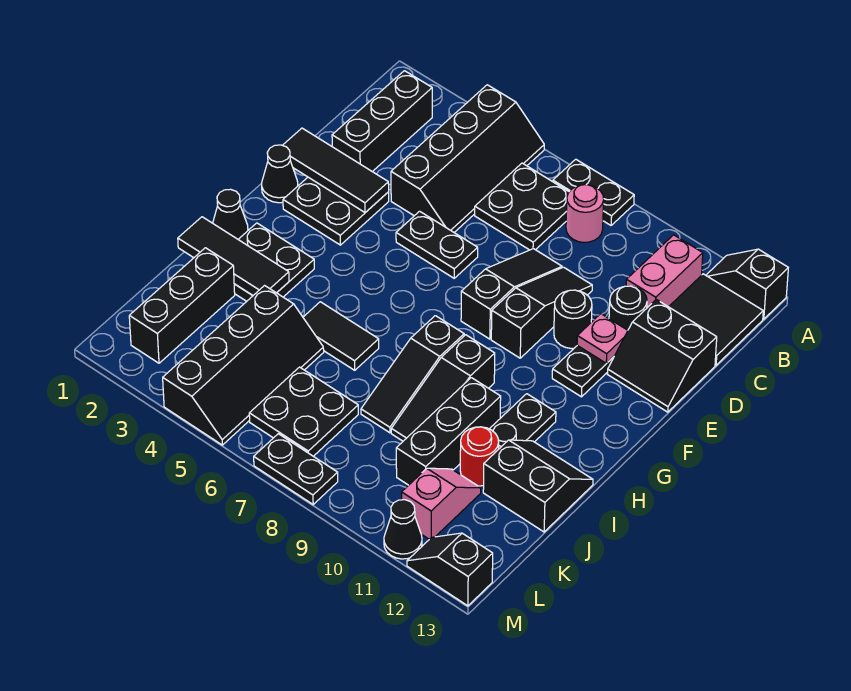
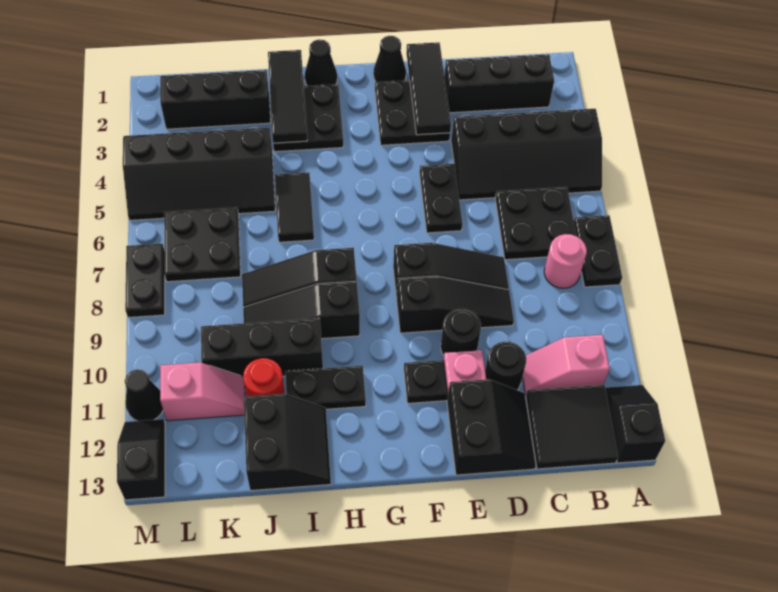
pink 1x2 brick [626,235,703,308] -> pink 1x2 slope [523,335,610,395]
black 2x2 slope [608,300,717,412] -> black 2x2 slope turned to [447,379,536,475]

